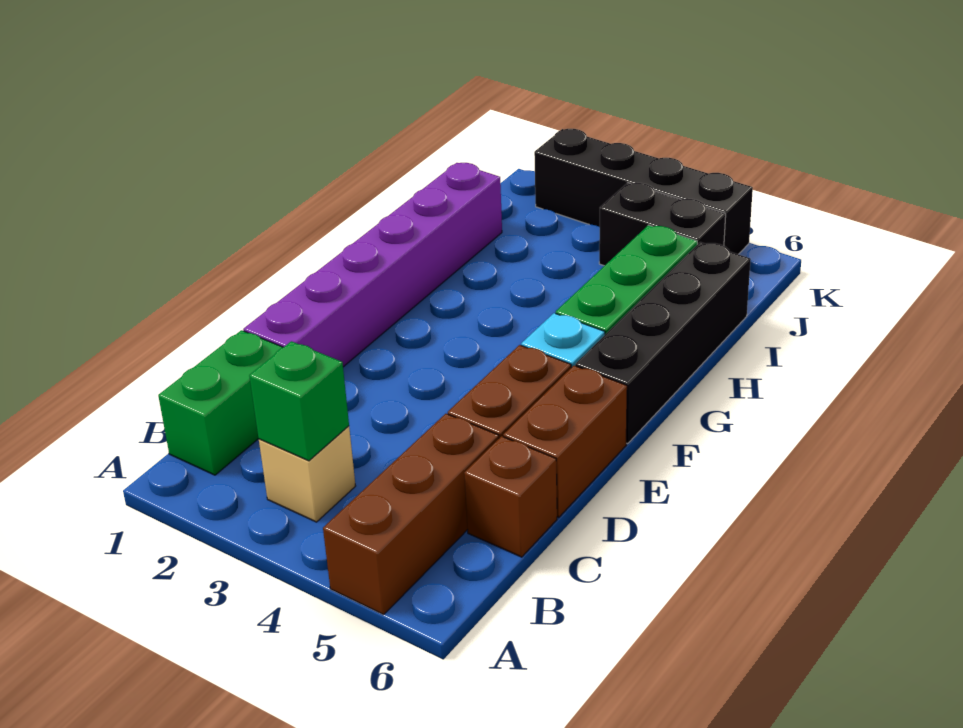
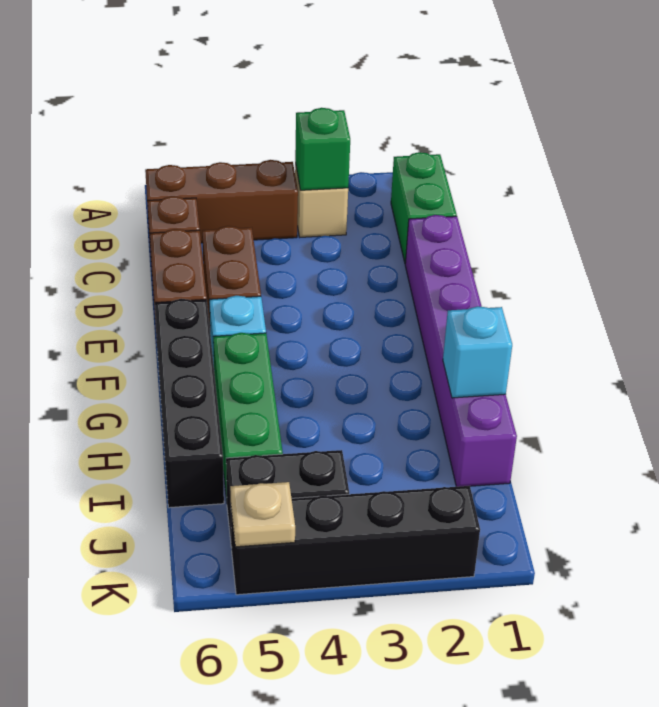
brown 1x3 brick [323,414,499,615] -> brown 1x3 brick turned to [145,160,298,243]
none -> cyan 1x1 brick [443,306,512,398]
none -> tan 1x1 plate [230,482,295,547]

